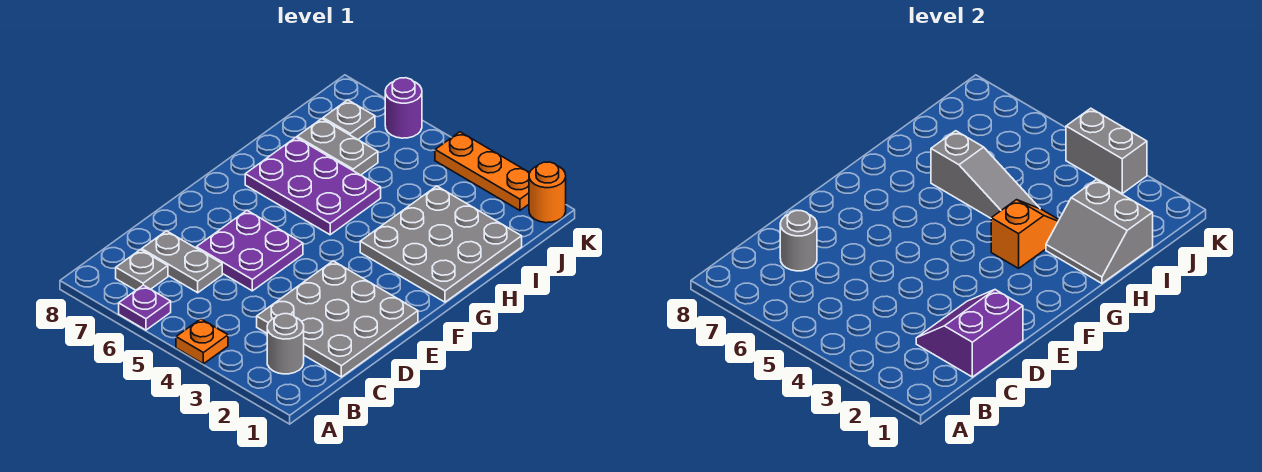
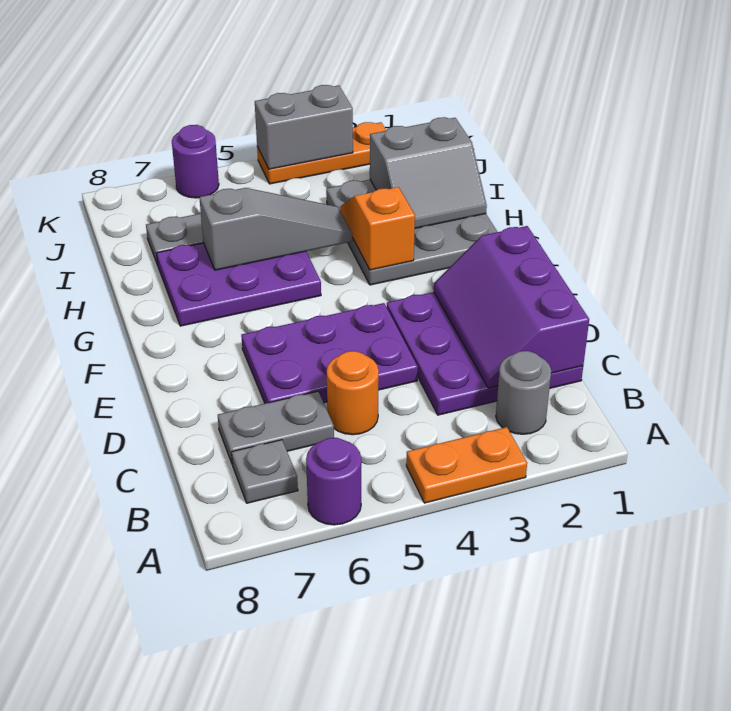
orange 1x1 plate [176,319,228,364] -> orange 1x2 plate [406,427,527,503]
purple 1x1 plate [119,285,171,330] -> purple 1x1 round brick [306,438,361,525]
grey 3x3 plate [257,261,418,377] -> purple 3x3 plate [387,292,583,415]
purple 2x2 slope [916,290,1023,377] -> purple 2x3 slope [434,226,589,388]
grey 1x1 round brick [780,211,817,271] -> none
purple 2x2 plate [196,210,303,291] -> purple 2x3 plate [241,303,418,403]
grey 1x1 plate [323,100,375,140] -> none
orange 1x1 round brick [529,162,566,223] -> orange 1x1 round brick moved to [327,351,379,435]

